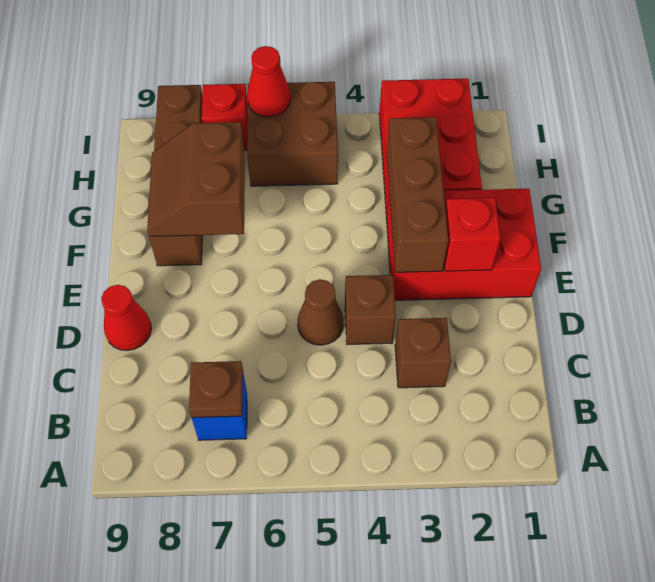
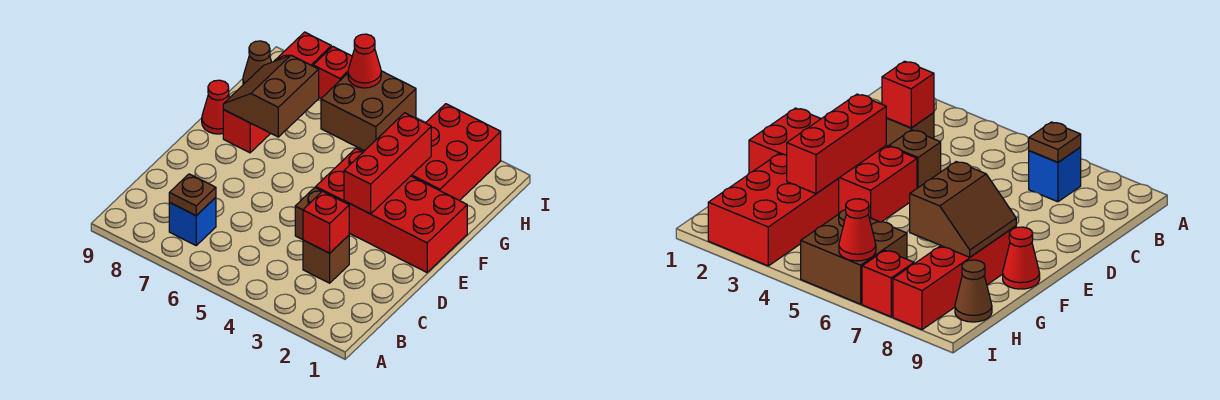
brown 1x1 cone [298,279,344,345] -> brown 1x1 cone moved to [243,41,271,85]
red 1x1 cone [101,285,151,350] -> red 1x1 cone moved to [202,80,229,134]
red 2x3 brick [387,189,541,300] -> red 2x4 brick [316,148,467,272]
red 1x1 brick [444,198,501,271] -> red 1x1 brick moved to [303,191,349,253]
brown 1x3 brick [387,117,448,272] -> red 1x3 brick [344,113,431,214]
brown 1x4 brick [149,85,202,266] -> red 1x4 brick [223,32,331,153]

